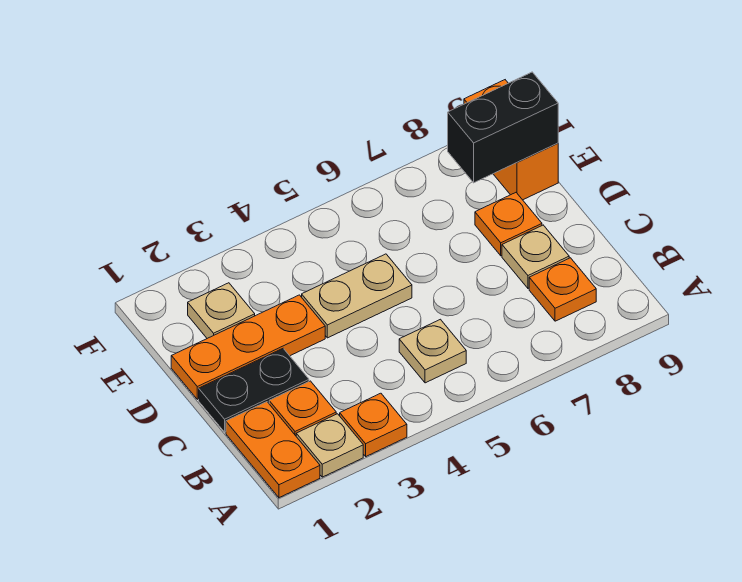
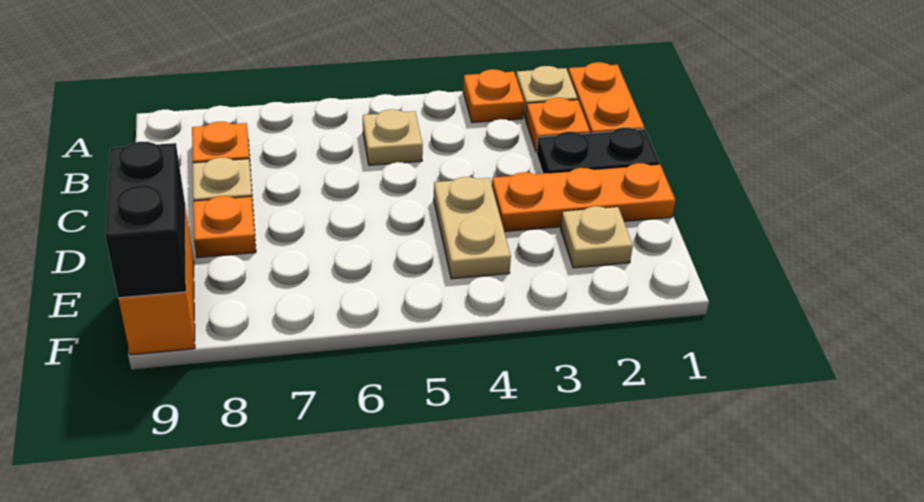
tan 1x2 plate [302,254,412,338] -> tan 1x2 plate turned to [434,177,511,279]
black 1x2 brick [448,72,558,183] -> black 1x2 brick turned to [105,142,186,298]

